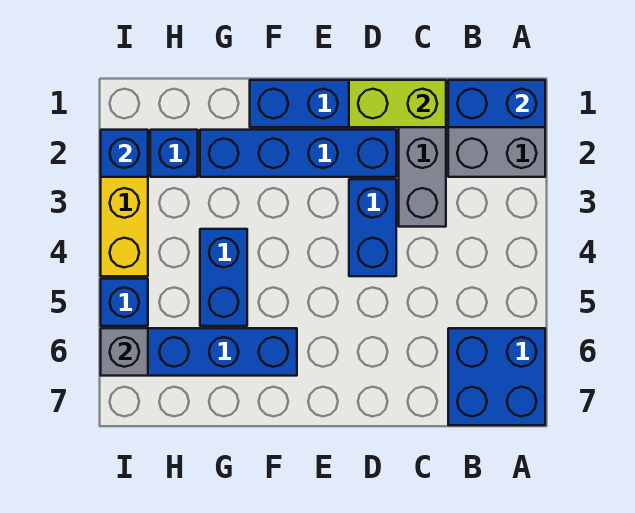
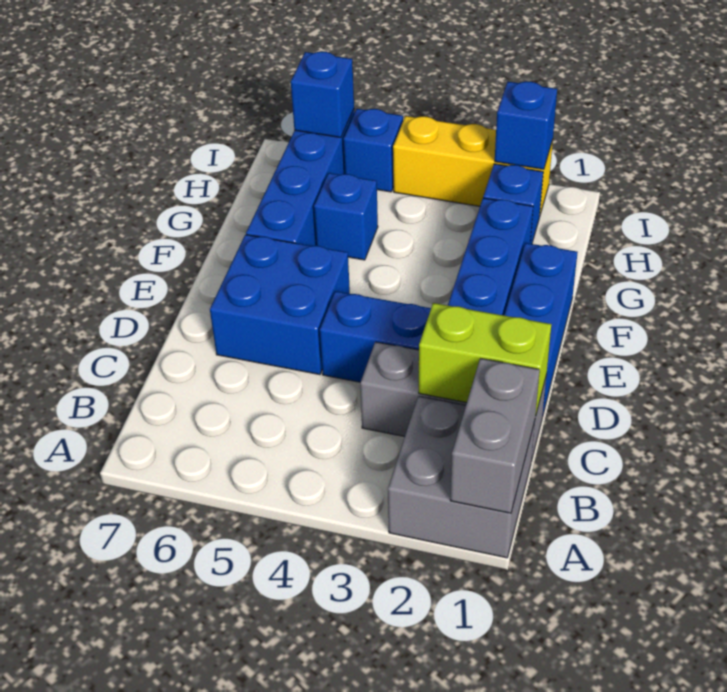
blue 1x2 brick [448,80,545,127] -> grey 1x2 brick [450,358,540,513]
blue 2x2 brick [448,328,545,425] -> blue 2x2 brick moved to [210,235,350,375]
lime 1x2 brick [349,80,446,127] -> lime 1x2 brick turned to [419,303,552,413]
blue 1x2 brick [200,229,247,326] -> blue 1x1 brick [314,173,378,260]
grey 1x1 brick [101,328,148,376] -> blue 1x1 brick [291,52,354,138]

